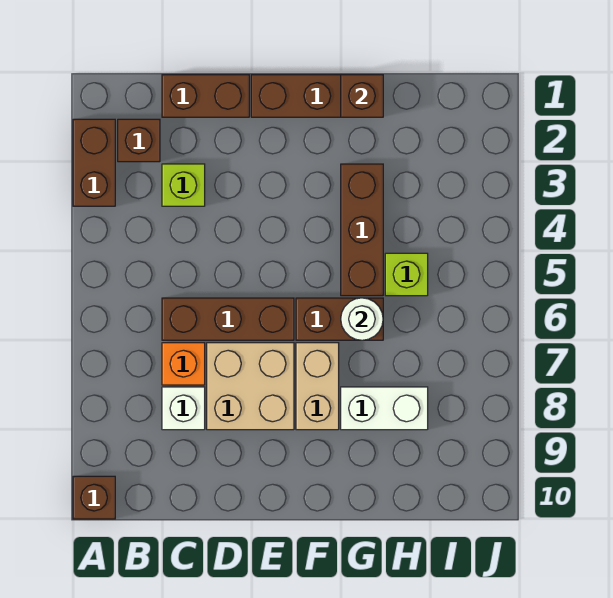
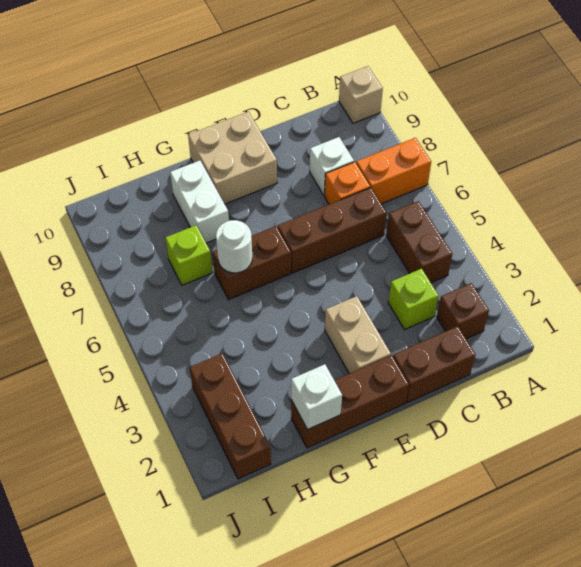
brown 1x2 brick [73,119,115,206] -> brown 1x2 brick moved to [386,201,452,283]
none -> orange 1x2 brick [356,138,431,204]
brown 1x1 brick [73,476,115,519] -> tan 1x1 brick [339,66,383,123]
tan 2x2 brick [207,343,294,430] -> tan 2x2 brick moved to [188,112,277,204]
tan 1x2 brick [296,343,339,430] -> tan 1x2 brick moved to [325,296,391,374]
brown 1x1 brick [341,75,383,117] -> white 1x1 brick [291,364,342,430]
brown 1x3 brick [341,164,383,296] -> brown 1x3 brick moved to [190,353,271,479]
white 1x2 brick [341,387,428,430] -> white 1x2 brick turned to [170,160,229,243]
lime 1x1 brick [385,253,428,296] -> lime 1x1 brick moved to [165,225,212,285]

